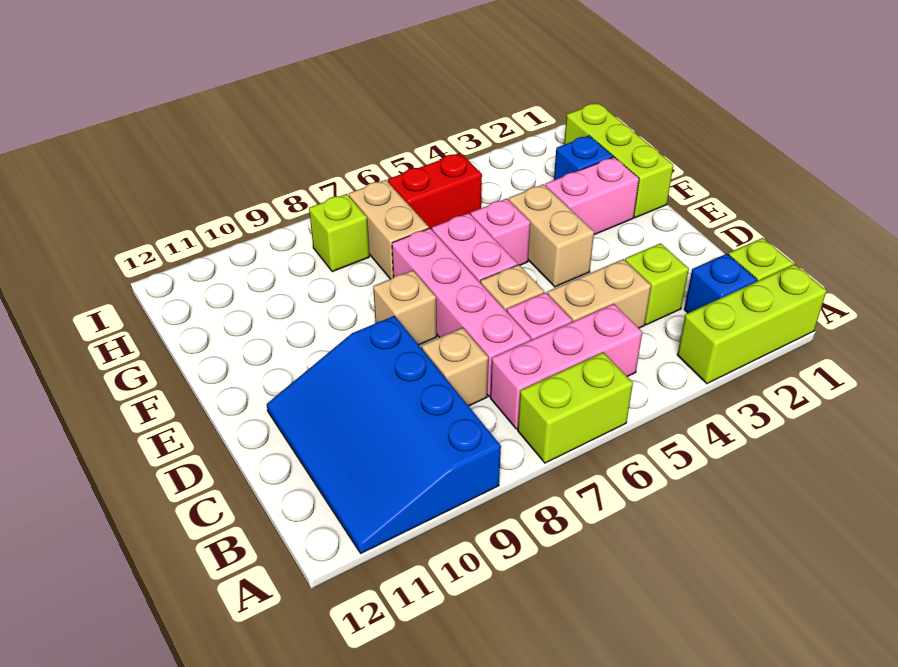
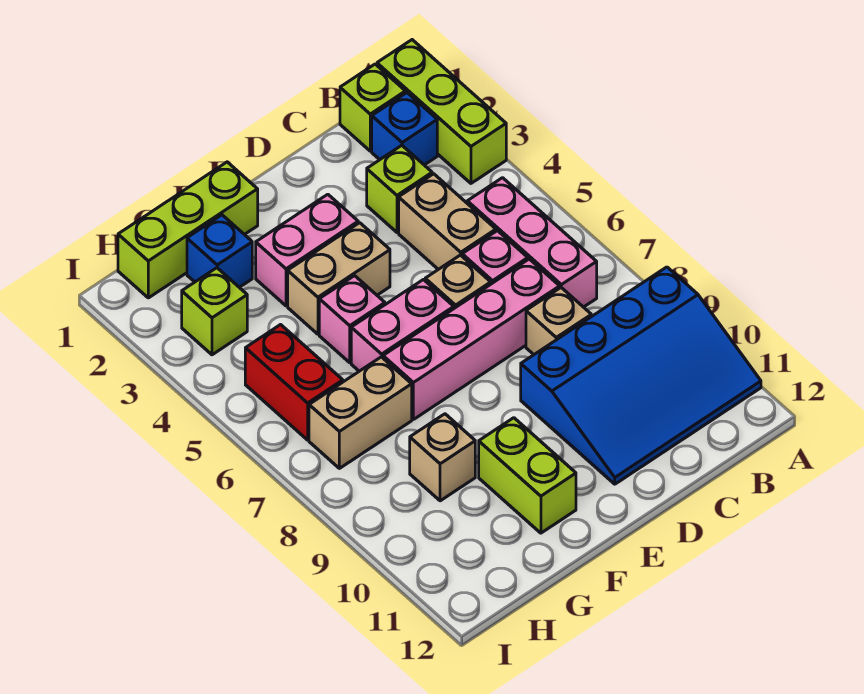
lime 1x2 brick [518,352,633,463] -> lime 1x2 brick moved to [479,418,576,533]
tan 1x1 brick [373,270,437,345] -> tan 1x1 brick moved to [410,414,475,501]
pink 1x2 brick [545,157,639,235] -> pink 1x2 brick turned to [256,194,358,306]
lime 1x1 brick [309,194,369,272] -> lime 1x1 brick moved to [182,268,247,355]

